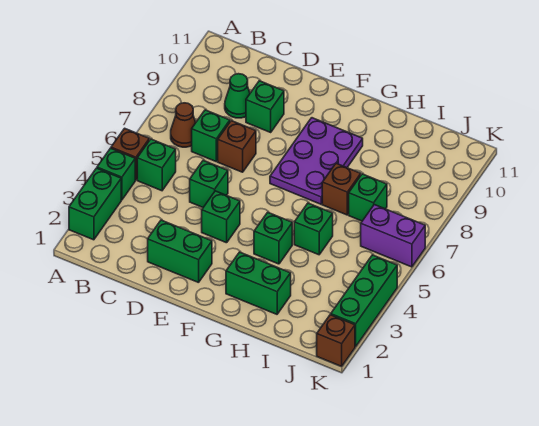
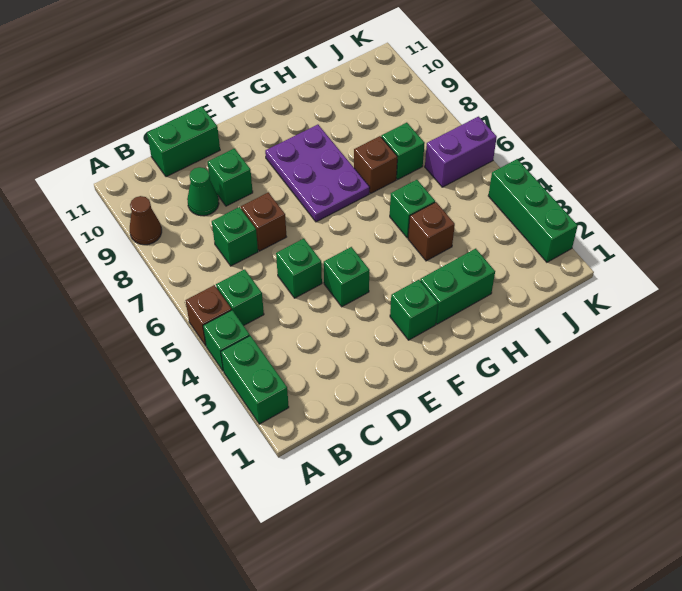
brown 1x1 cone [171,103,196,147] -> brown 1x1 cone moved to [130,196,162,245]
green 1x2 brick [148,220,212,283] -> green 1x2 brick moved to [147,106,220,177]
green 1x1 brick [254,212,292,264] -> green 1x1 brick moved to [390,280,438,340]
brown 1x1 brick [317,315,355,366] -> brown 1x1 brick moved to [408,202,455,261]

